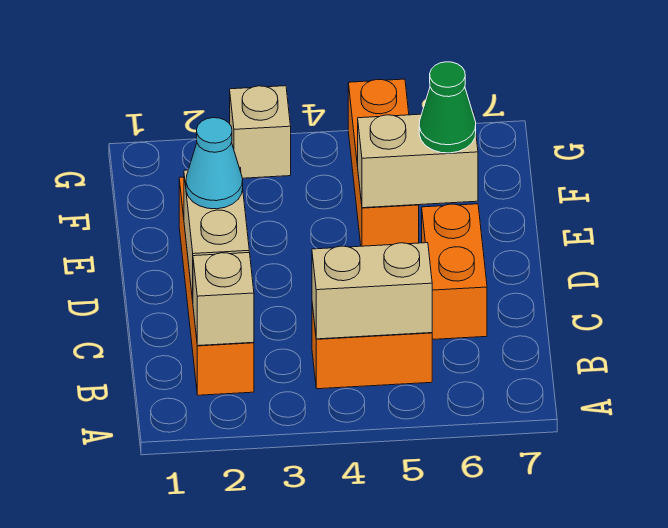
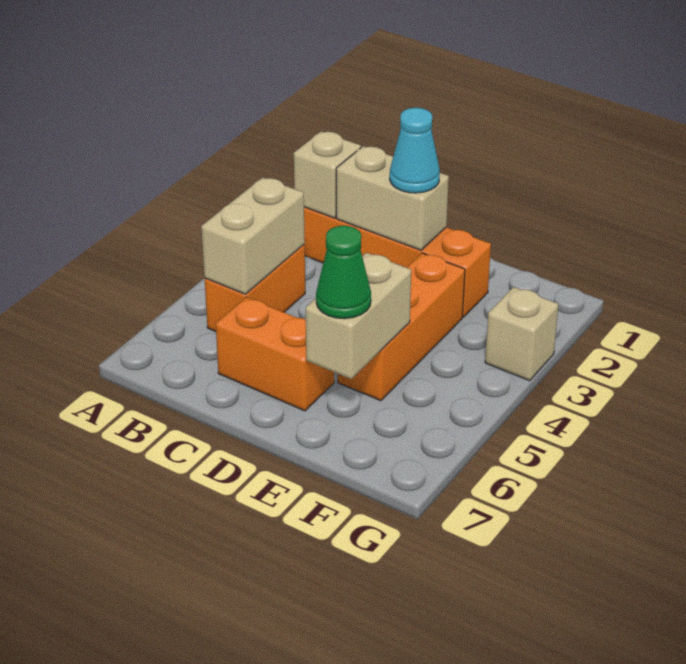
orange 1x3 brick [348,79,419,246] -> orange 1x3 brick turned to [338,253,465,401]

